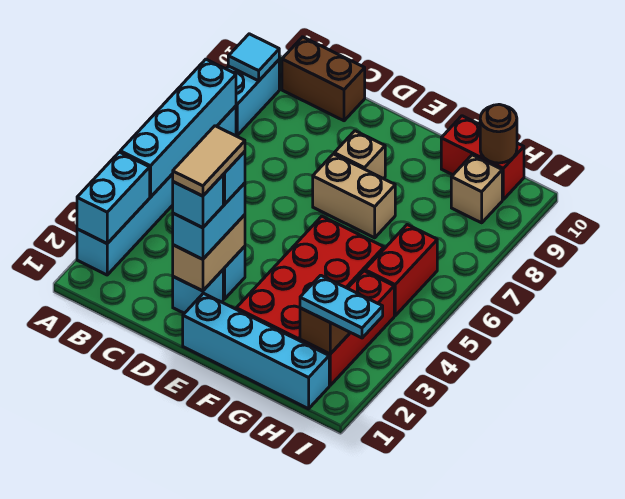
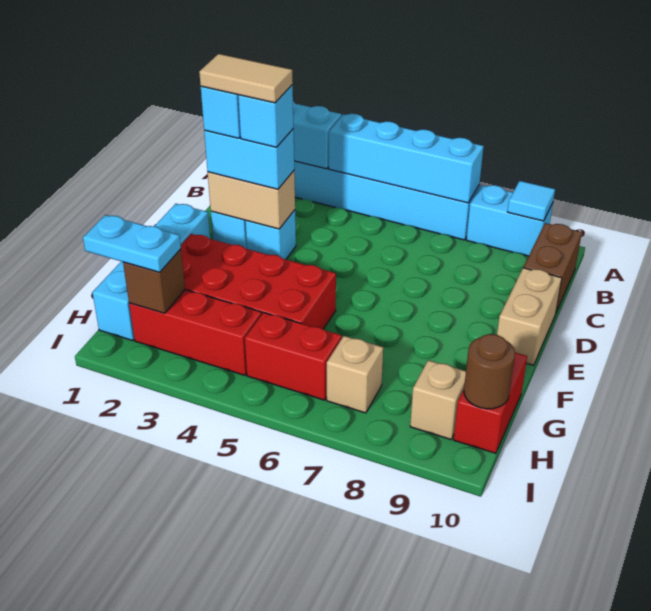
tan 1x2 brick [313,154,395,238] -> tan 1x2 brick moved to [497,268,562,365]
tan 1x1 brick [334,131,385,179] -> tan 1x1 brick moved to [327,336,383,413]
cyan 1x2 plate [300,275,383,338] -> cyan 1x2 plate turned to [83,215,181,272]

